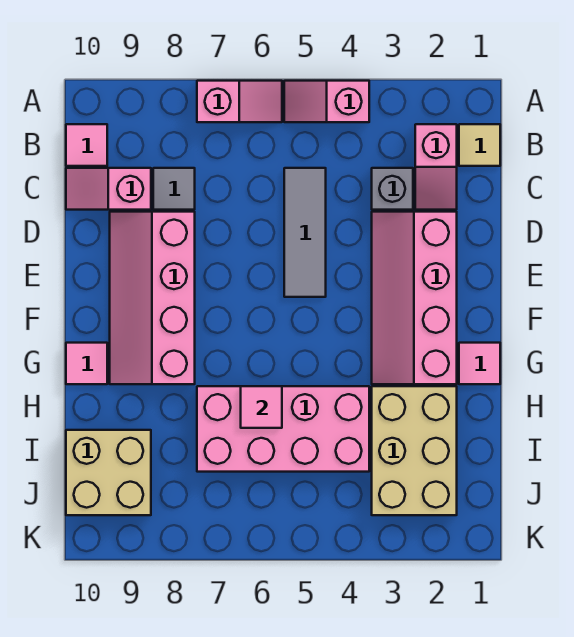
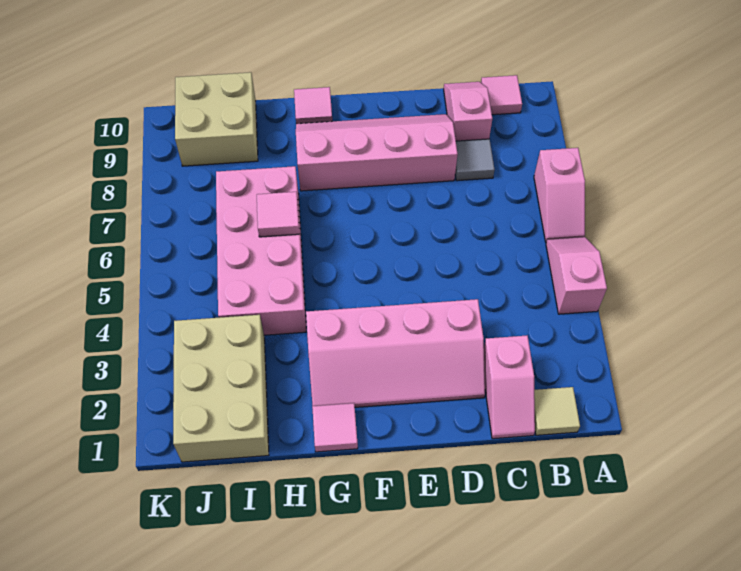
pink 1x2 slope [415,124,457,210] -> pink 1x2 slope turned to [484,335,535,439]
grey 1x1 brick [372,168,413,210] -> none
grey 1x3 tile [284,168,326,297] -> none
pink 2x4 slope [372,212,457,384] -> pink 2x4 slope turned to [306,299,485,407]
tan 2x3 brick [372,386,457,515] -> tan 2x3 brick turned to [173,315,269,462]

